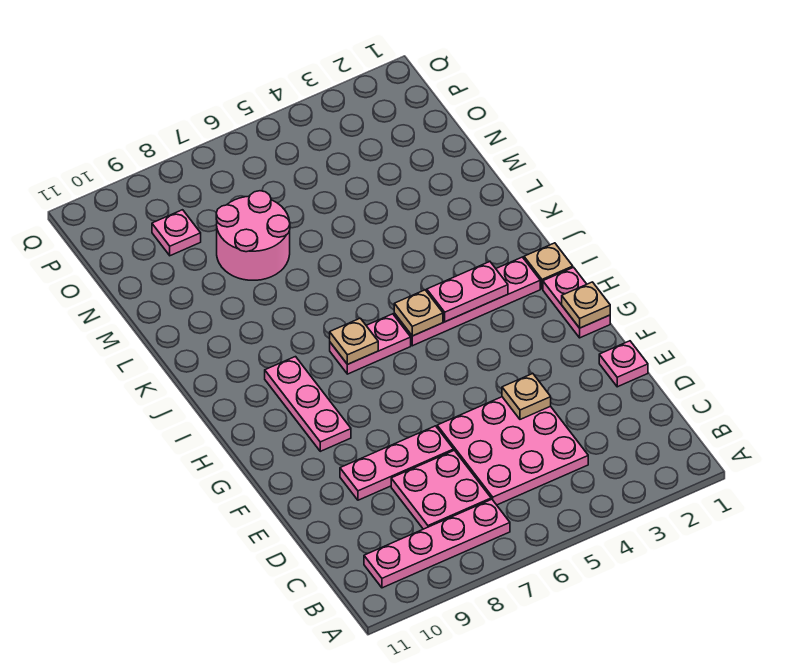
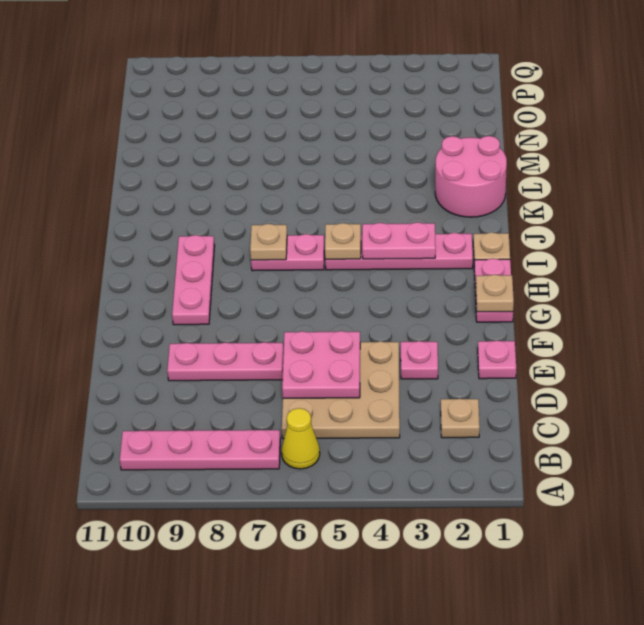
none -> yellow 1x1 cone [281,408,320,469]
pink 3x3 plate [437,397,588,505] -> tan 3x3 plate [282,341,400,439]
pink 2x2 plate [391,450,491,529] -> pink 2x2 plate moved to [282,331,360,398]
tan 1x1 plate [502,373,551,419] -> tan 1x1 plate moved to [441,399,480,438]
pink 2x2 round brick [216,191,290,280] -> pink 2x2 round brick moved to [435,136,507,217]
pink 1x1 plate [152,210,201,256] -> pink 1x1 plate moved to [401,341,438,379]

